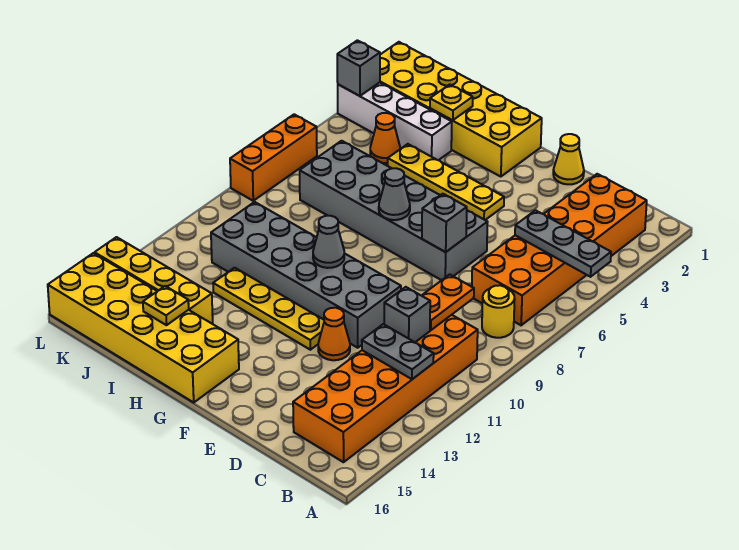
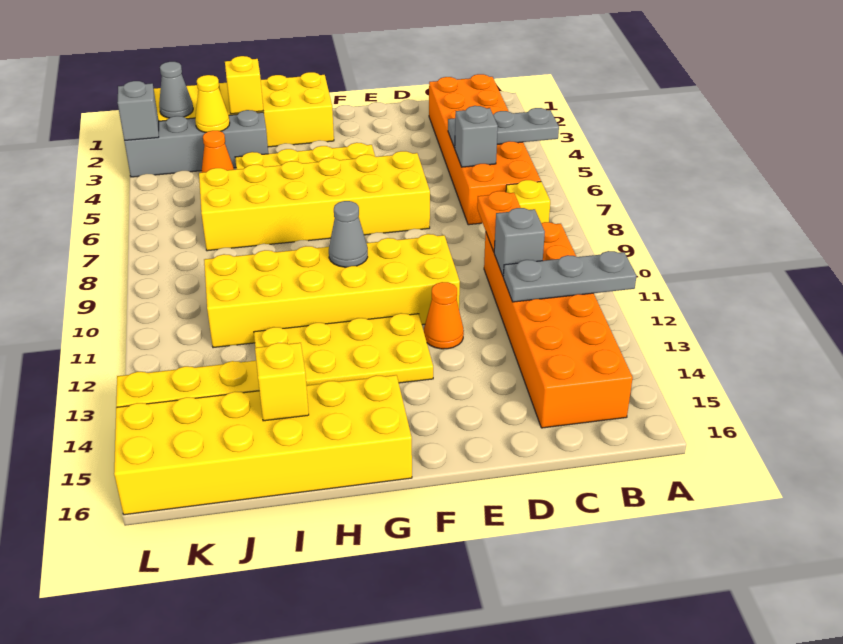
yellow 1x1 round brick [482,285,515,338] -> yellow 1x1 brick [506,180,550,223]
grey 1x2 plate [362,324,434,379] -> grey 1x3 plate [503,251,636,302]
yellow 1x1 cone [553,134,584,184] -> yellow 1x1 cone moved to [195,75,230,132]
grey 2x6 brick [300,141,488,280] -> yellow 2x6 brick [199,151,430,251]
grey 1x1 brick [422,194,467,252] -> grey 1x1 brick moved to [455,106,498,167]
grey 2x6 brick [211,202,401,348] -> yellow 2x6 brick [204,234,460,348]
yellow 1x4 plate [213,268,324,350] -> yellow 2x4 plate [254,313,433,385]
grey 1x1 cone [379,168,410,220] -> grey 1x1 cone moved to [159,62,193,118]
yellow 1x1 plate [430,84,473,120] -> yellow 1x1 brick [225,56,263,114]
white 1x4 brick [338,83,452,160] -> grey 1x4 brick [124,110,268,177]
yellow 1x1 plate [143,286,189,325] -> yellow 1x1 brick [255,343,309,421]
orange 1x3 brick [230,114,317,201] -> none

